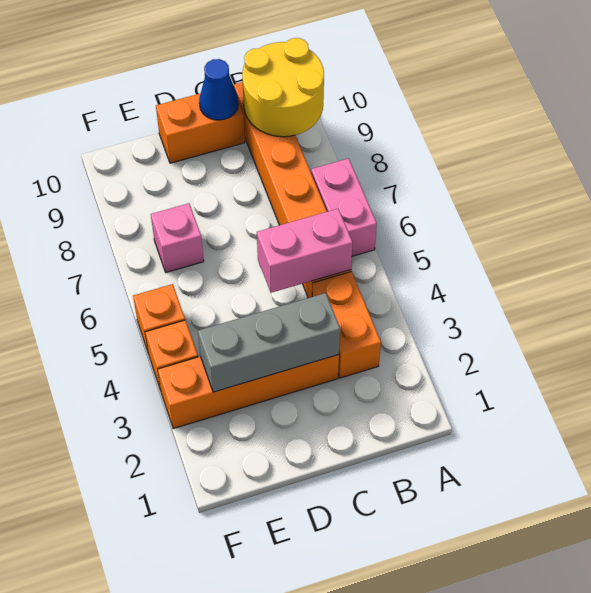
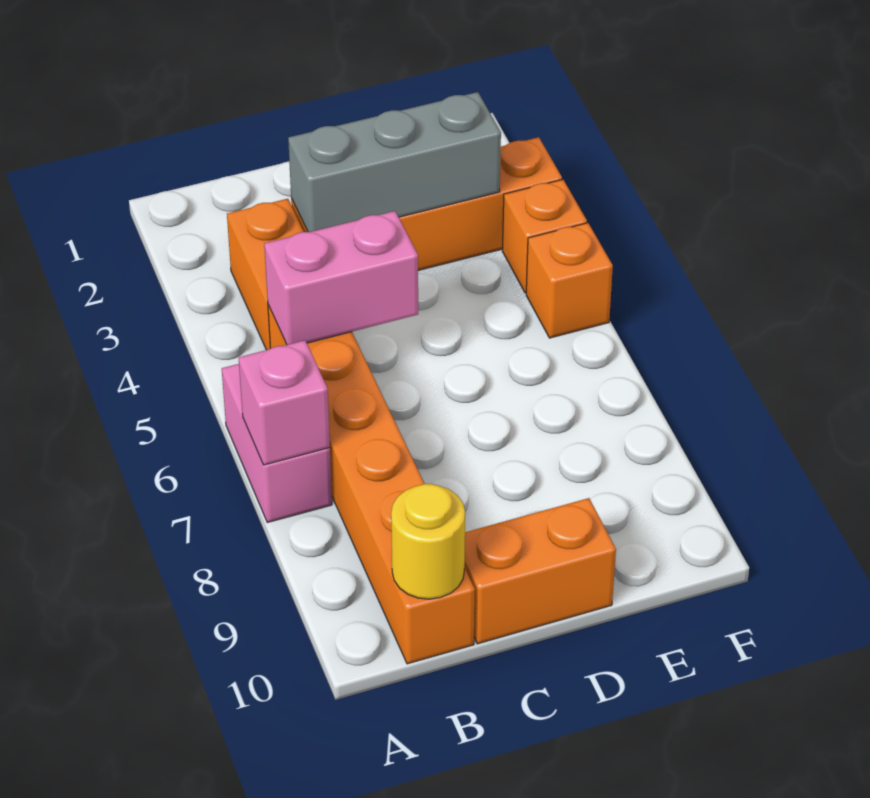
yellow 2x2 round brick [242,38,324,137] -> yellow 1x1 round brick [391,484,465,599]
blue 1x1 cone [199,59,238,120] -> none
pink 1x1 brick [151,203,204,272] -> pink 1x1 brick moved to [239,340,330,465]

